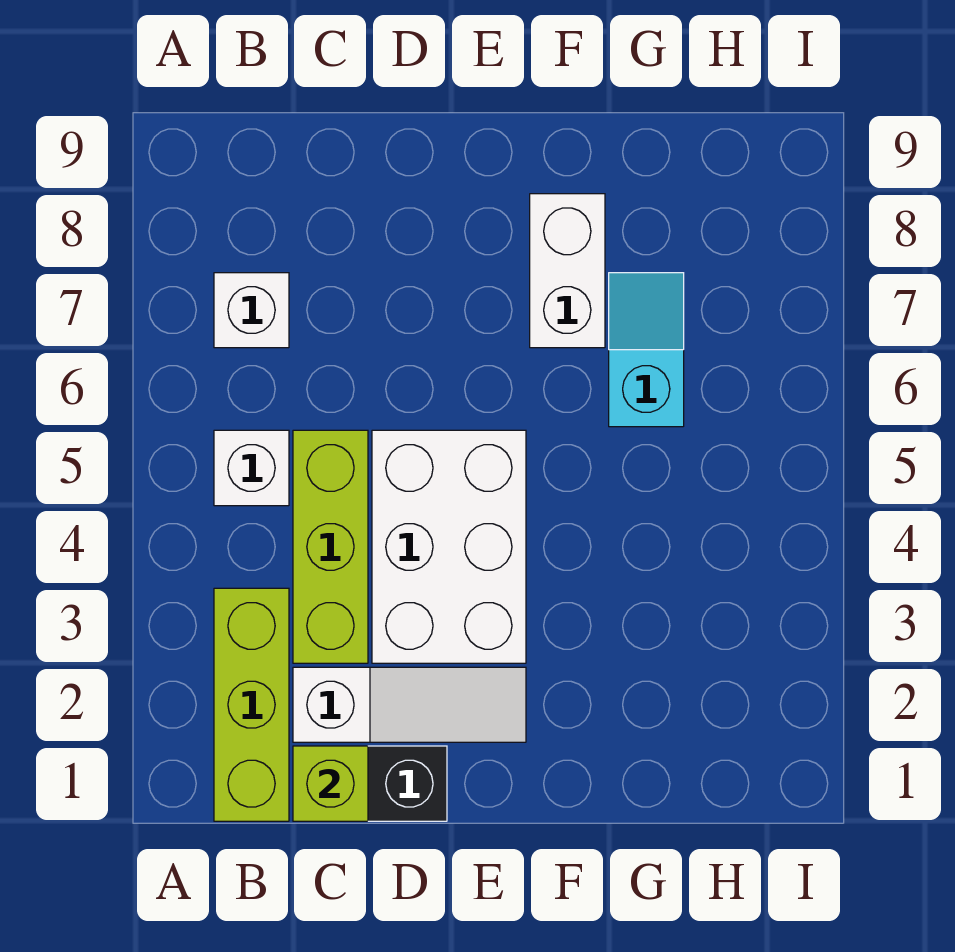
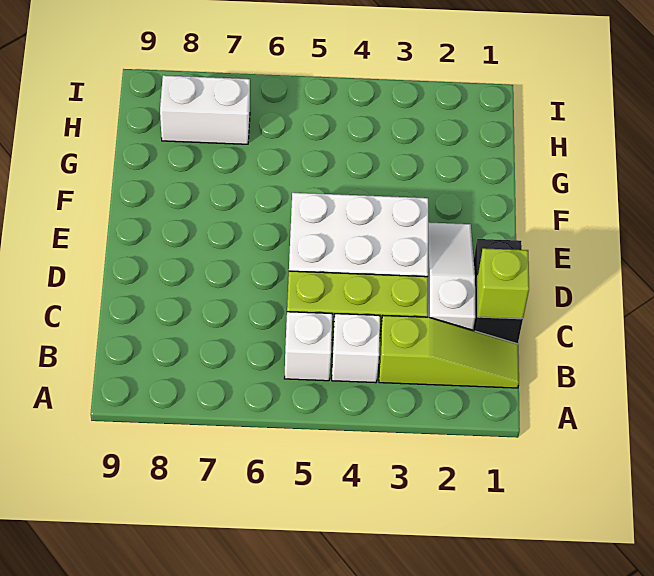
lime 1x3 brick [214,588,289,821] -> lime 1x3 slope [379,316,519,388]
white 1x1 brick [214,273,289,348] -> white 1x1 brick moved to [332,314,380,383]
white 1x2 brick [530,194,605,348] -> white 1x2 brick moved to [160,75,250,144]
cyan 1x2 slope [609,273,684,427] -> none

